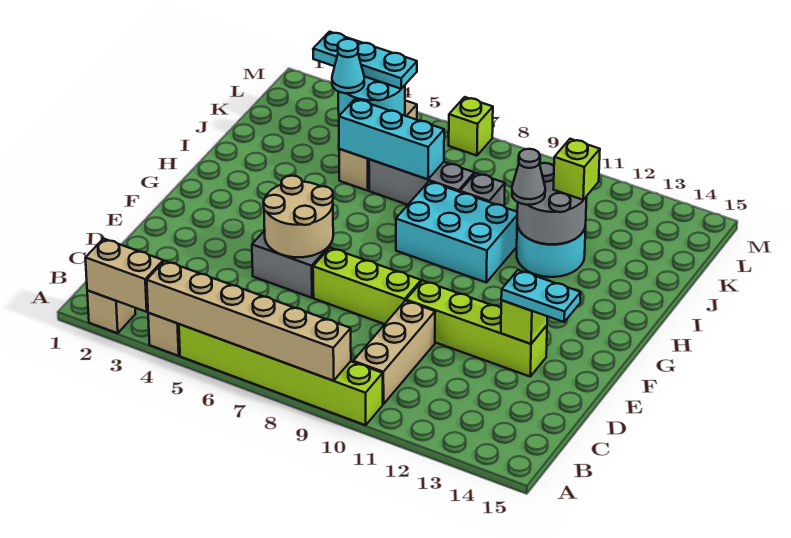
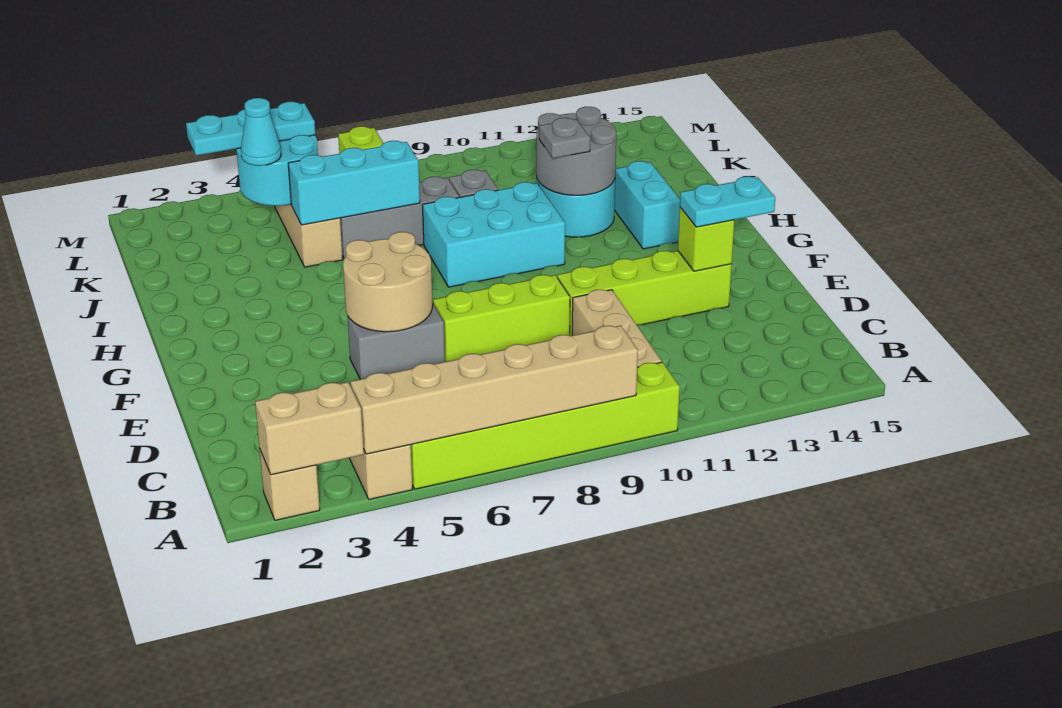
none -> cyan 1x2 brick [614,161,680,249]
grey 1x1 cone [512,149,545,205] -> grey 1x1 plate [539,118,590,158]
lime 1x1 brick [553,139,600,200] -> none

